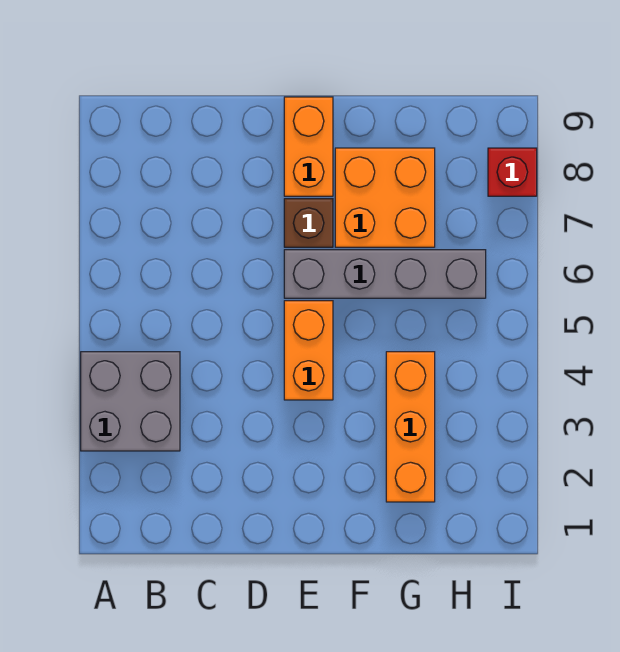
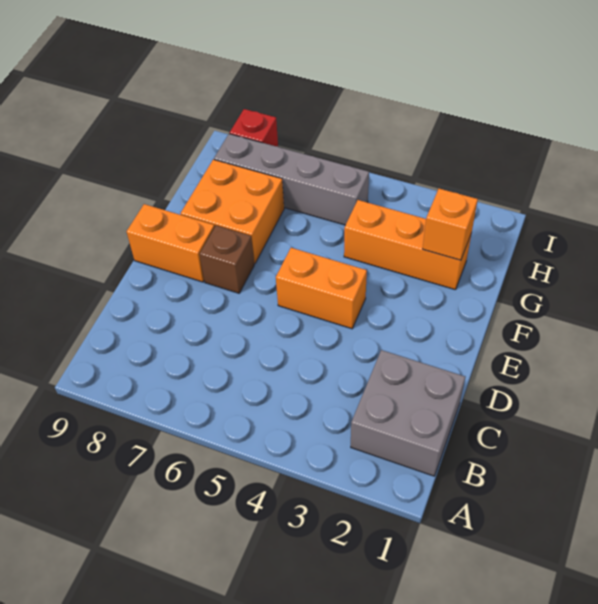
grey 2x2 brick [81,352,180,451] -> grey 2x2 brick moved to [351,350,465,476]
grey 1x4 brick [284,250,486,298] -> grey 1x4 brick turned to [214,134,369,225]
none -> orange 1x1 brick [423,189,478,260]

